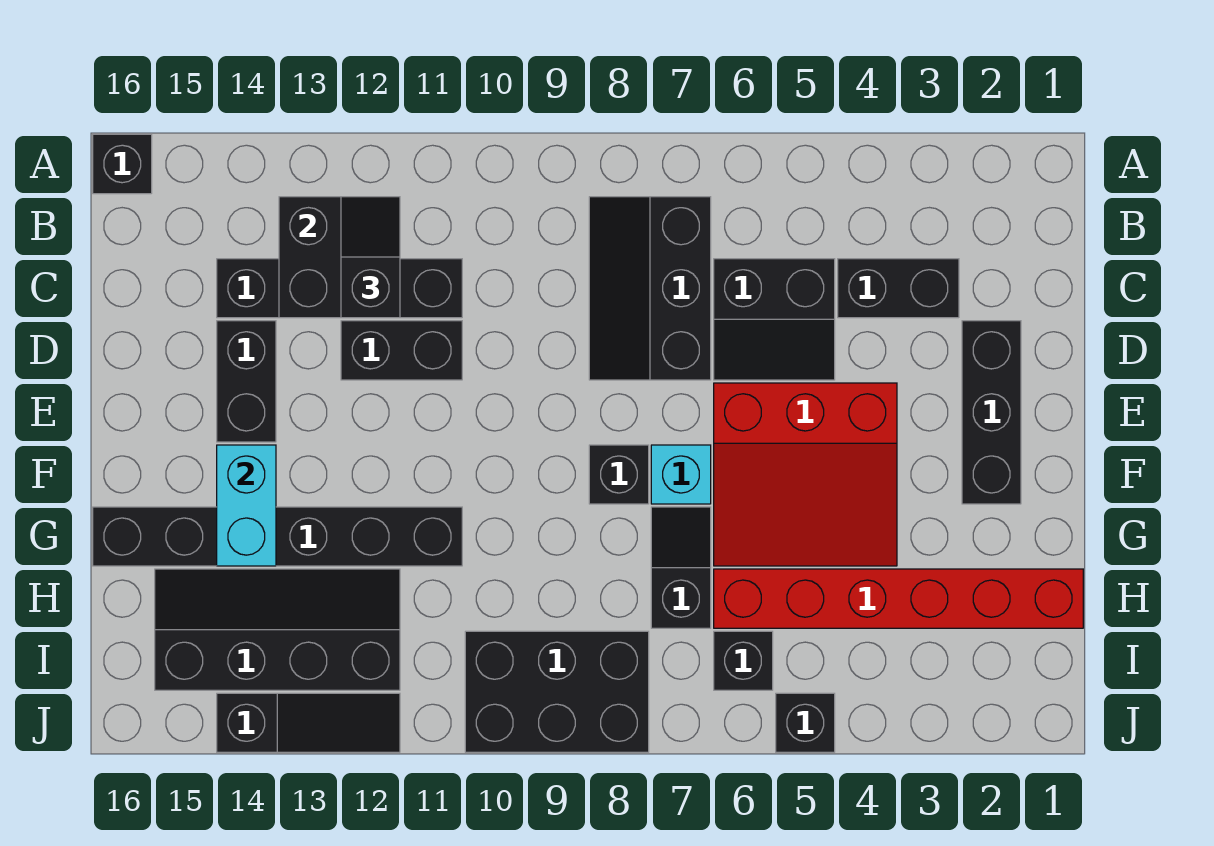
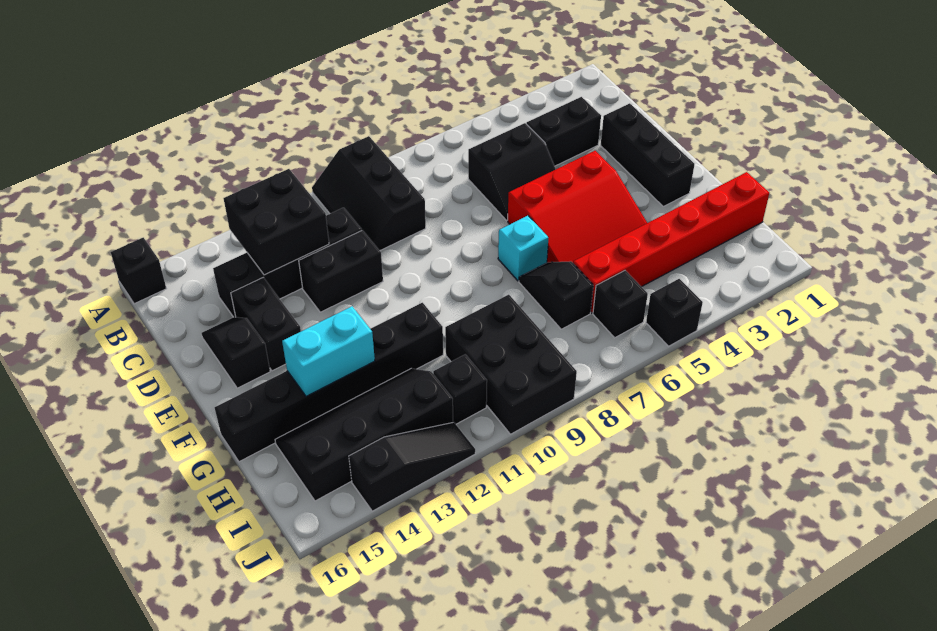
black 2x3 slope [589,197,711,380] -> black 2x3 slope moved to [312,136,426,251]
black 1x2 slope [341,197,400,318] -> black 1x2 slope moved to [202,317,270,388]
black 1x1 brick [589,445,649,504] -> black 1x1 brick moved to [433,354,487,424]
cyan 1x2 brick [217,445,276,566] -> cyan 1x2 brick turned to [282,306,375,397]
black 2x3 brick [465,631,649,752] -> black 2x3 brick turned to [445,295,577,434]

